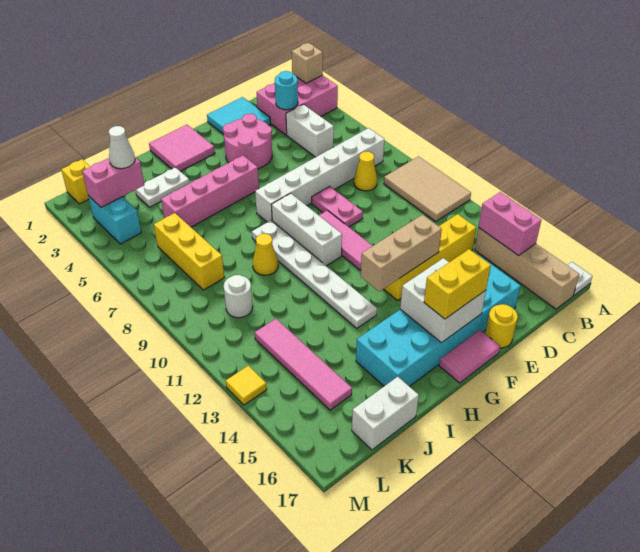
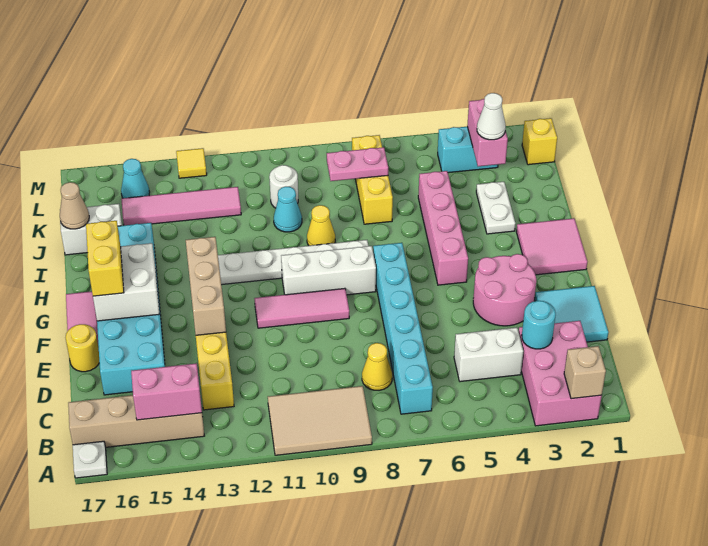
white 1x6 brick [255,128,384,222] -> cyan 1x6 brick [373,243,433,414]
pink 1x2 plate [312,186,363,227] -> pink 1x2 plate moved to [327,147,388,181]
none -> cyan 1x1 cone [274,187,302,232]
white 1x2 brick [352,377,419,450] -> white 1x2 brick turned to [60,204,122,255]
none -> tan 1x1 cone [60,182,89,229]
yellow 1x3 brick [154,213,224,290] -> yellow 1x3 brick turned to [352,135,393,224]
none -> cyan 1x1 cone [121,159,150,198]

